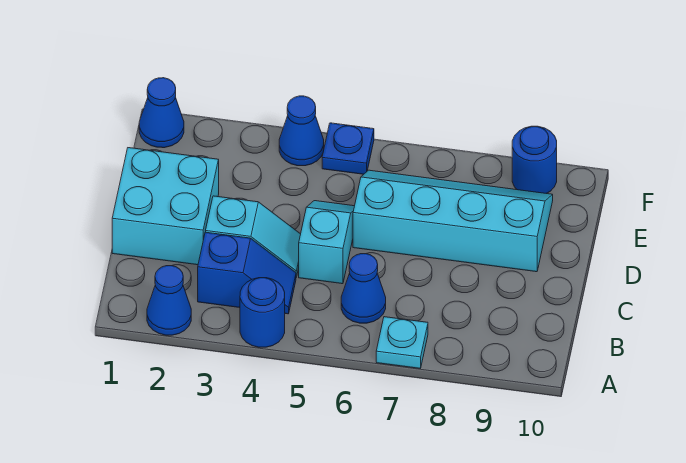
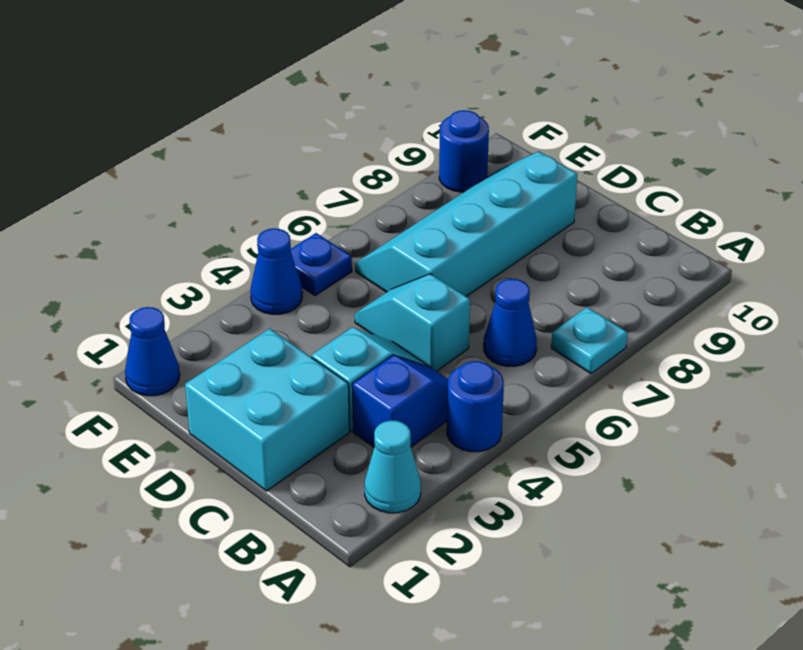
blue 1x1 cone [147,266,191,335] -> cyan 1x1 cone [365,421,421,513]

